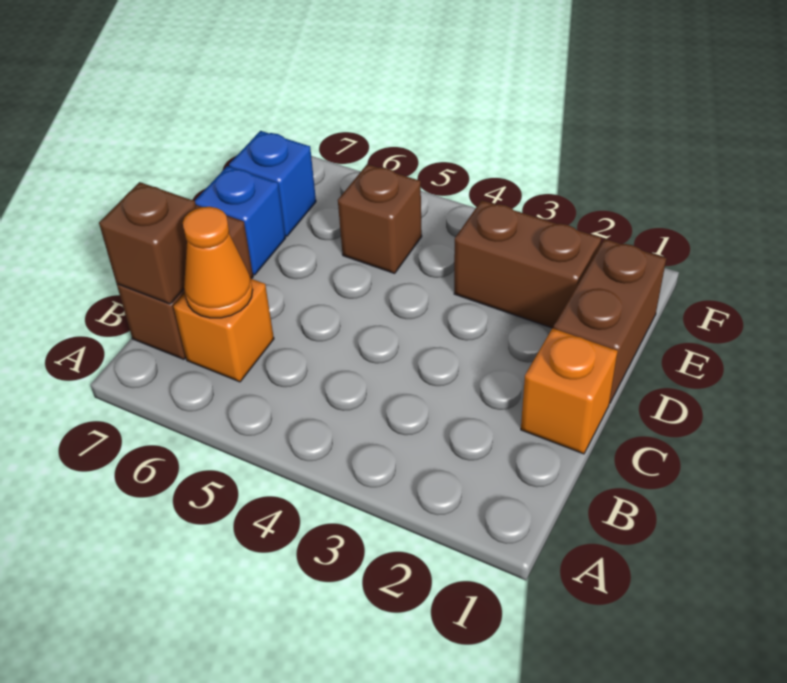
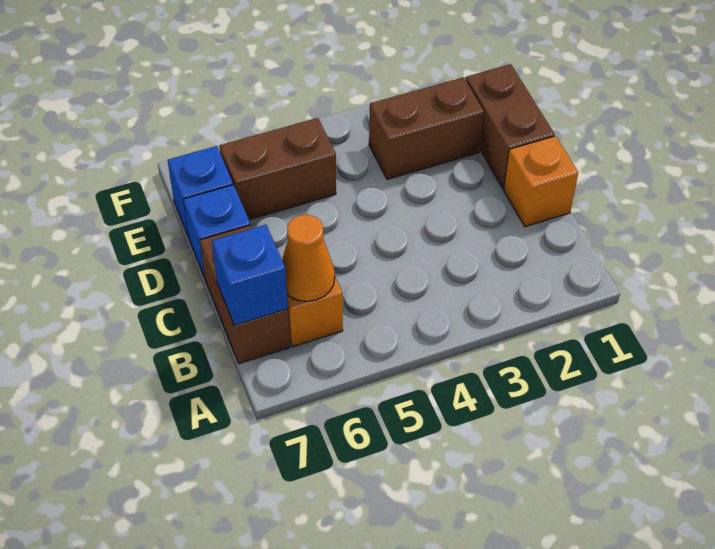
brown 1x1 brick [99,182,196,304] -> blue 1x1 brick [212,225,288,325]
brown 1x1 brick [338,164,422,273] -> brown 1x2 brick [219,118,336,220]

